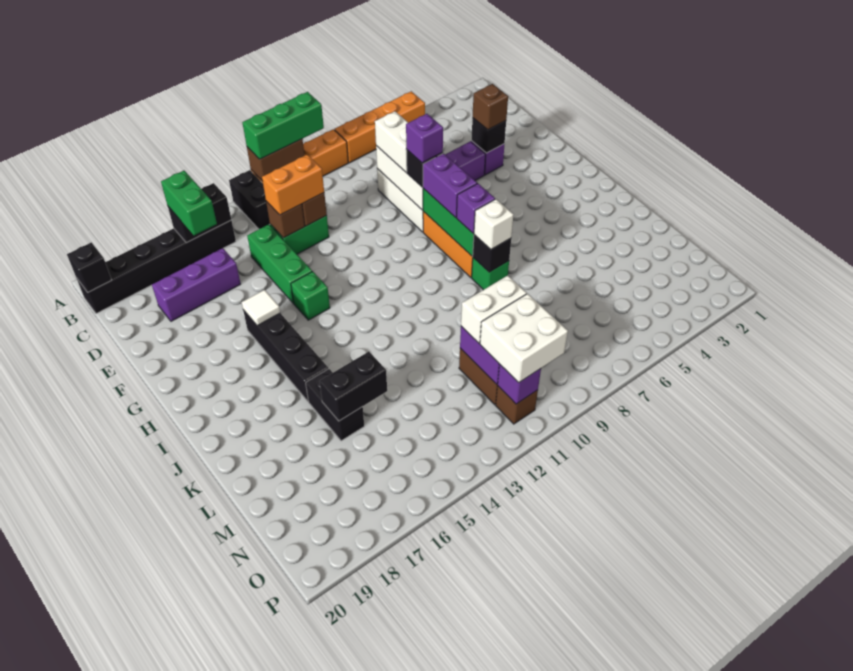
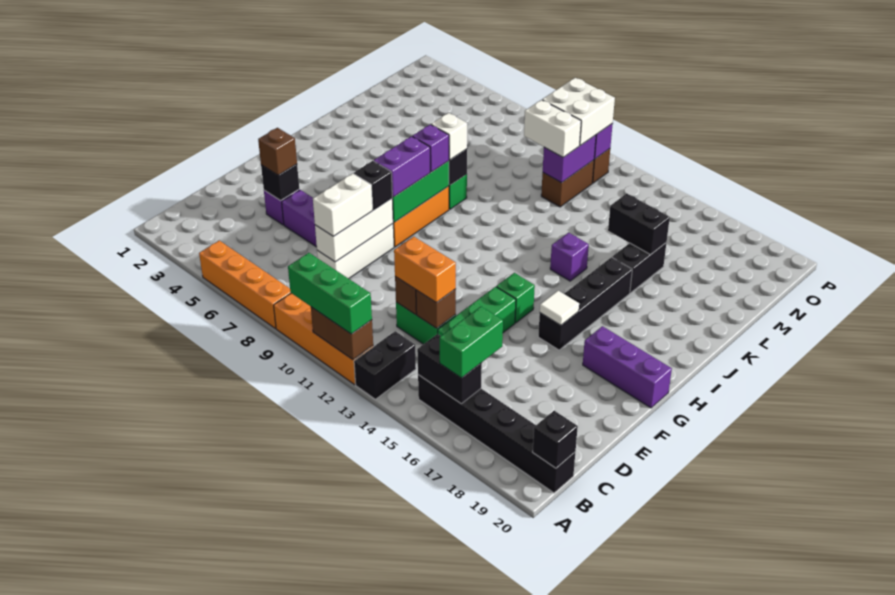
purple 1x3 brick [152,248,241,321] -> purple 1x3 brick moved to [583,326,672,408]
purple 1x1 brick [406,114,443,163] -> purple 1x1 brick moved to [550,233,589,281]

